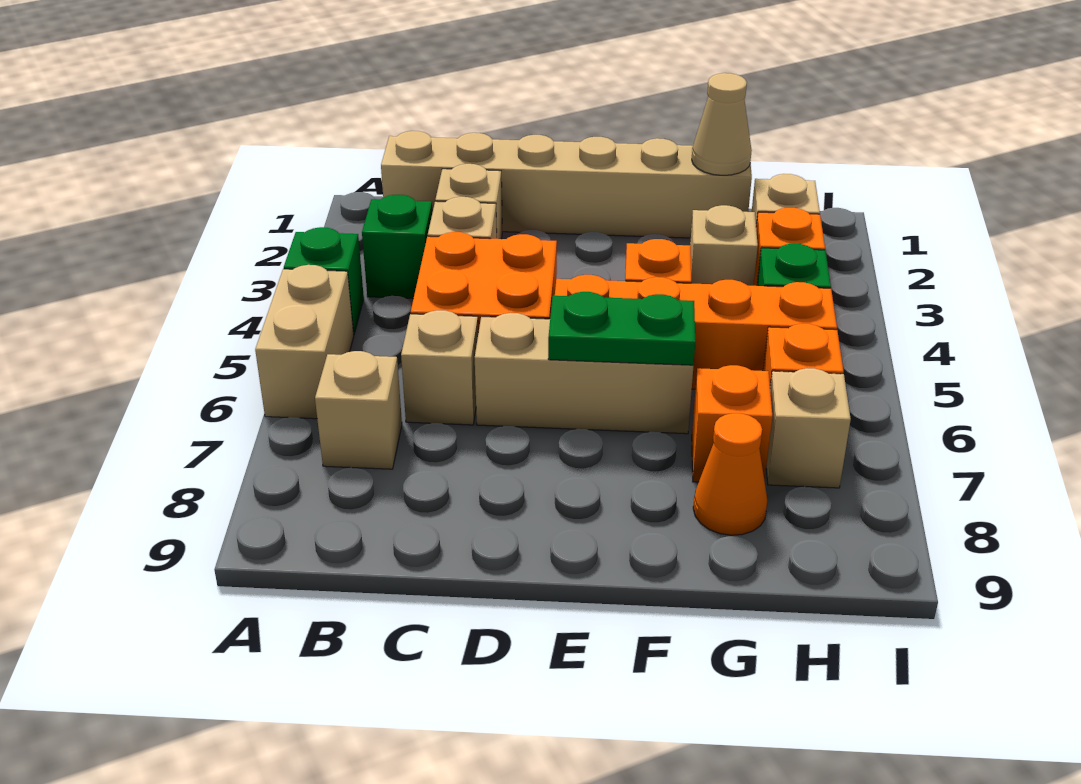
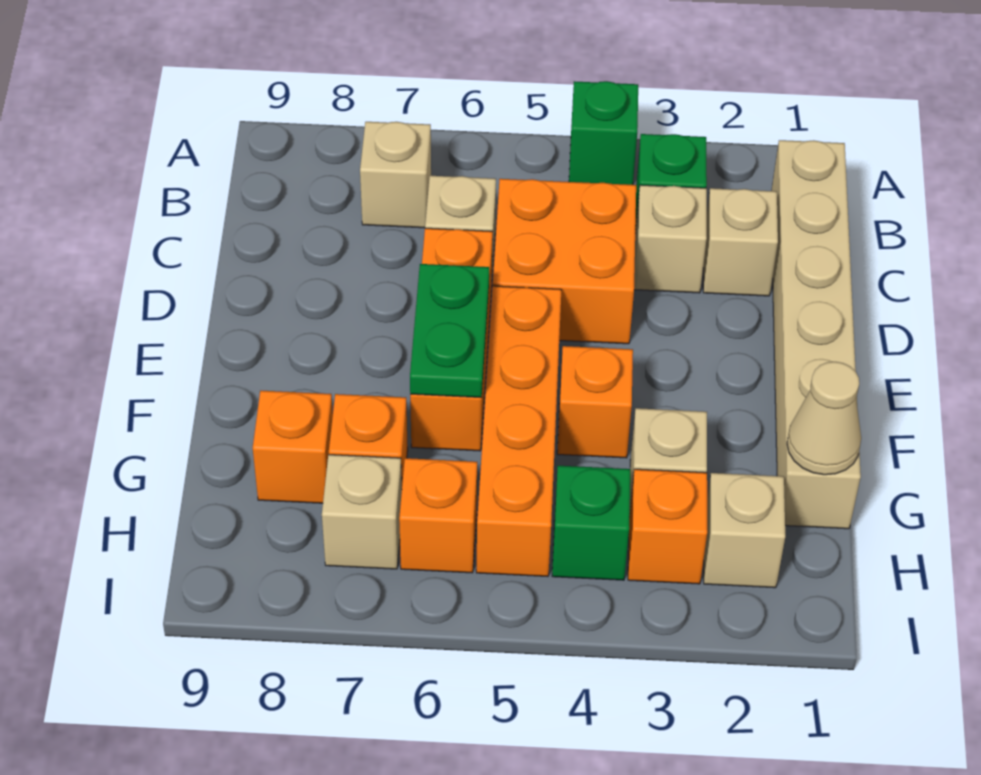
tan 1x2 brick [255,265,354,419] -> none
tan 1x3 brick [475,313,694,434] -> orange 1x3 brick [410,228,493,451]
orange 1x1 cone [693,413,768,535] -> orange 1x1 brick [253,391,333,503]

